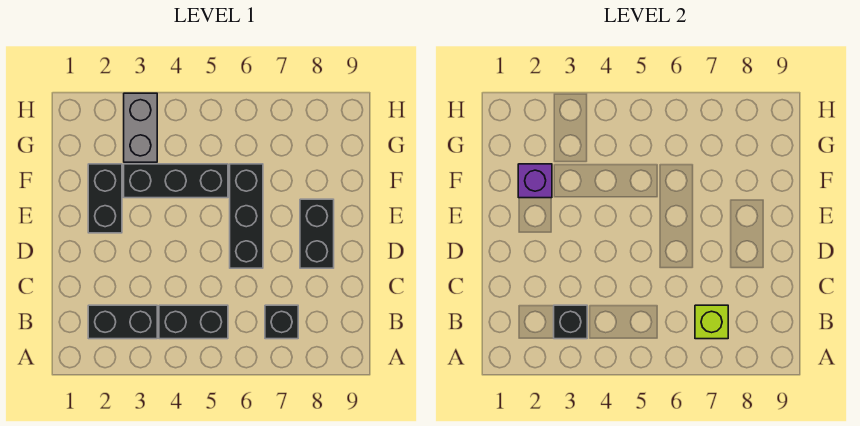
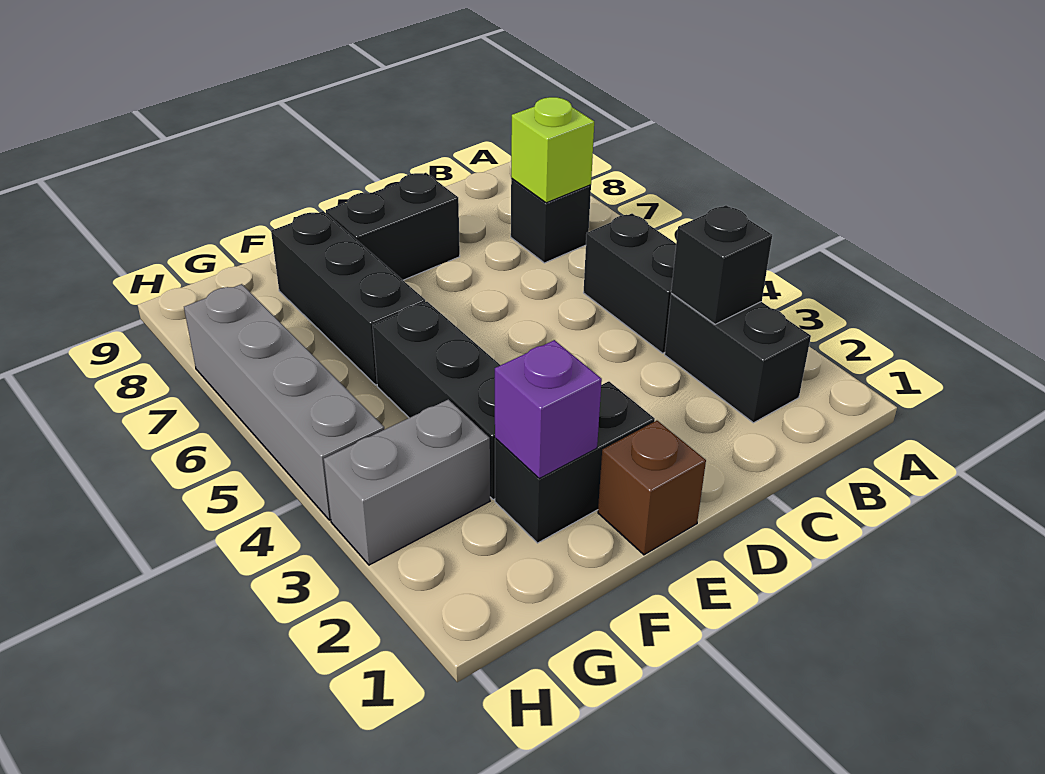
black 1x3 brick [230,164,263,268] -> black 1x3 brick turned to [271,211,425,385]
none -> brown 1x1 brick [598,421,706,555]
none -> grey 1x4 brick [184,284,384,520]

